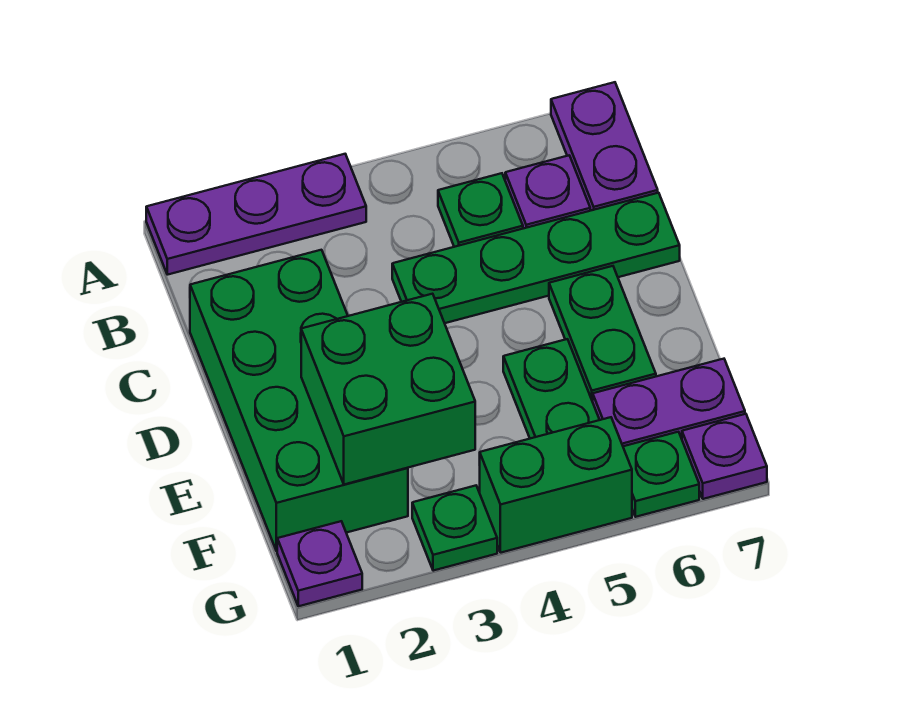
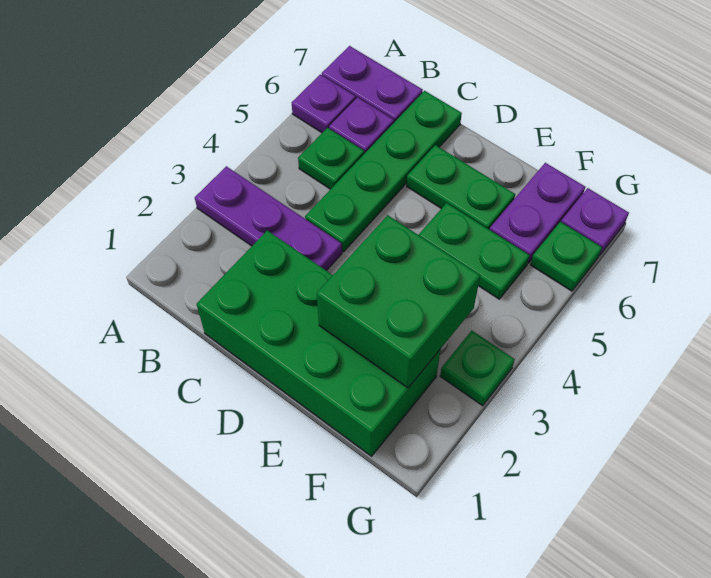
purple 1x3 plate [146,154,366,275] -> purple 1x3 plate turned to [195,166,342,271]
purple 1x1 plate [277,521,362,606] -> purple 1x1 plate moved to [292,74,356,133]
green 1x2 brick [479,417,632,553] -> none

